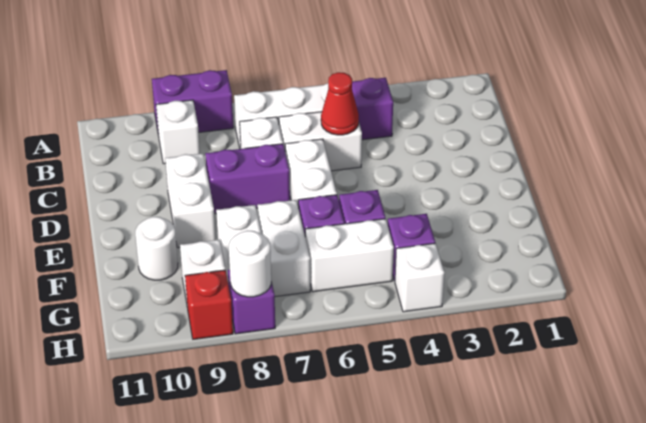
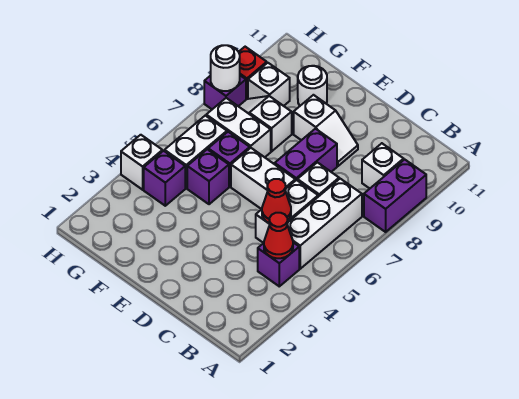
none -> red 1x1 cone [264,213,293,258]
white 1x2 brick [165,154,216,248] -> white 1x2 slope [294,95,358,166]

